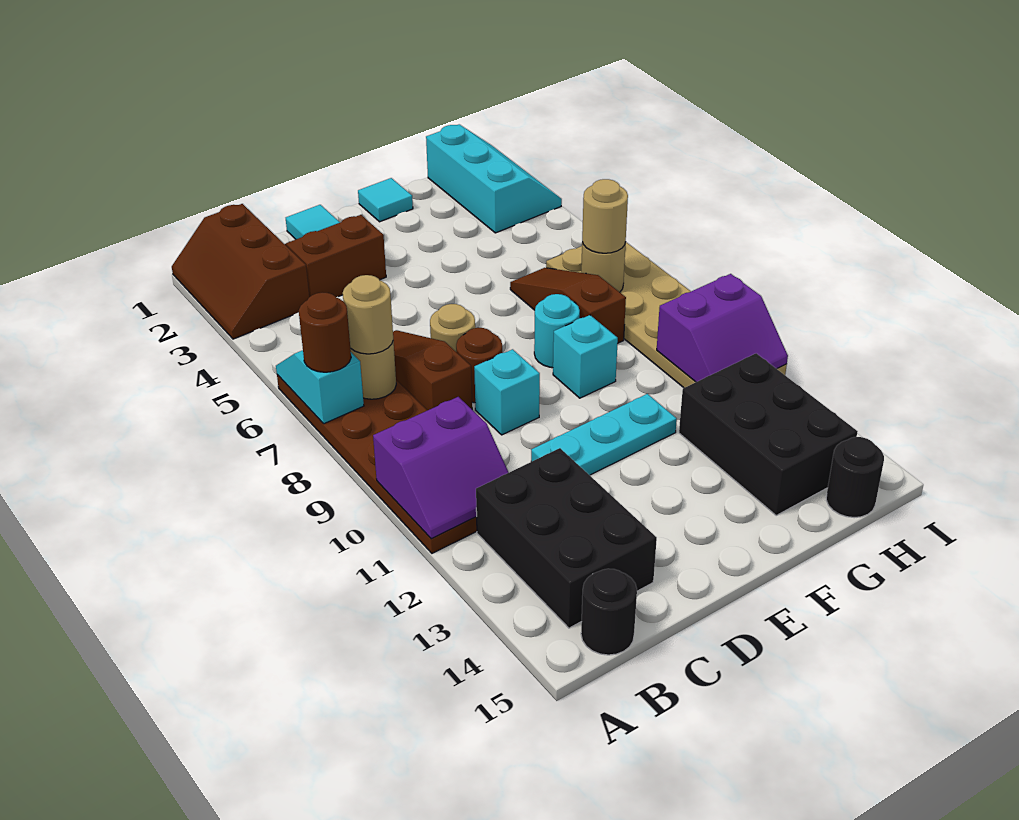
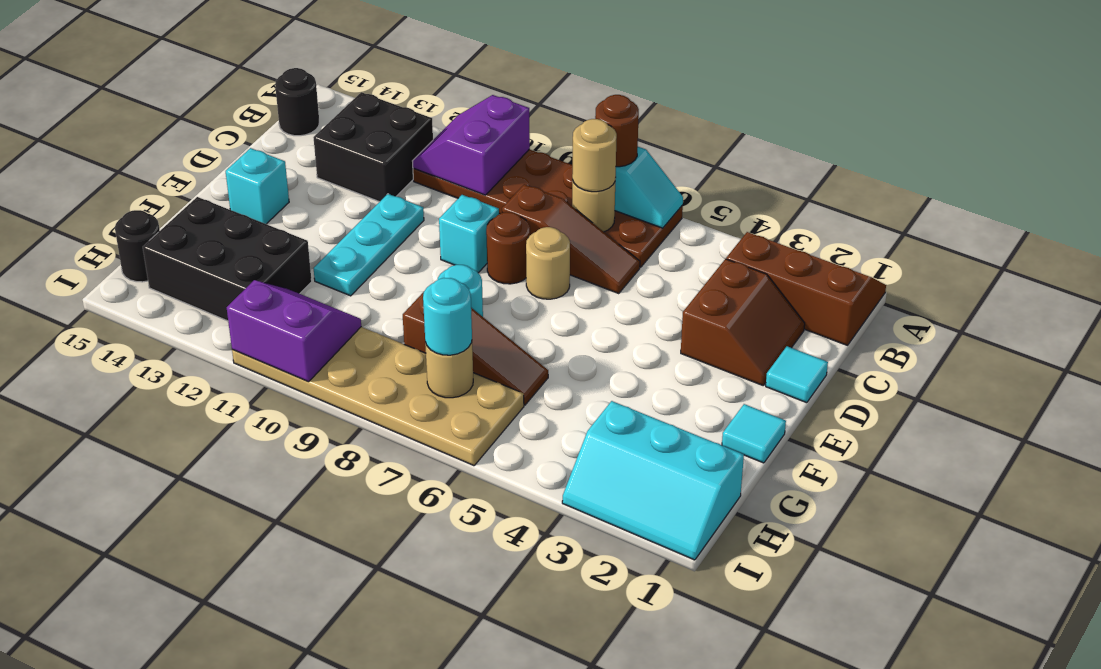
black 2x3 brick [476,448,657,628] -> black 2x2 brick [313,92,433,202]
cyan 1x1 brick [553,315,618,398] -> cyan 1x1 brick moved to [226,148,289,224]
tan 1x1 round brick [582,179,628,253] -> cyan 1x1 round brick [423,278,472,355]
purple 2x2 slope [657,274,788,382] -> purple 2x2 slope turned to [227,280,361,382]

